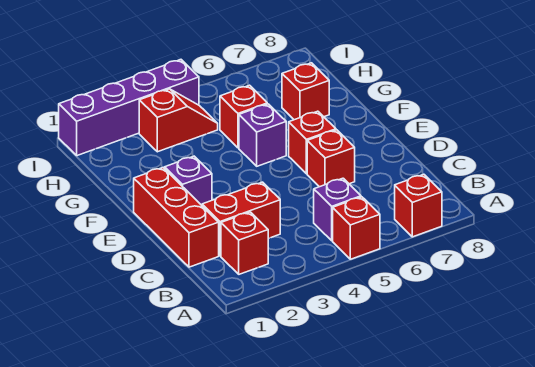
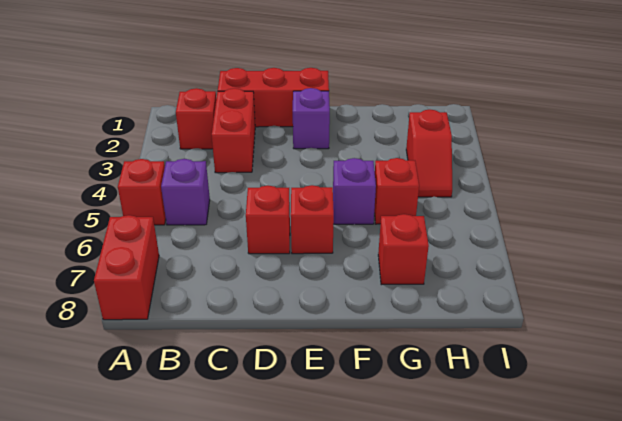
red 1x1 brick [395,174,442,237] -> red 1x2 brick [94,215,159,320]
purple 1x4 brick [59,60,199,156] -> none

